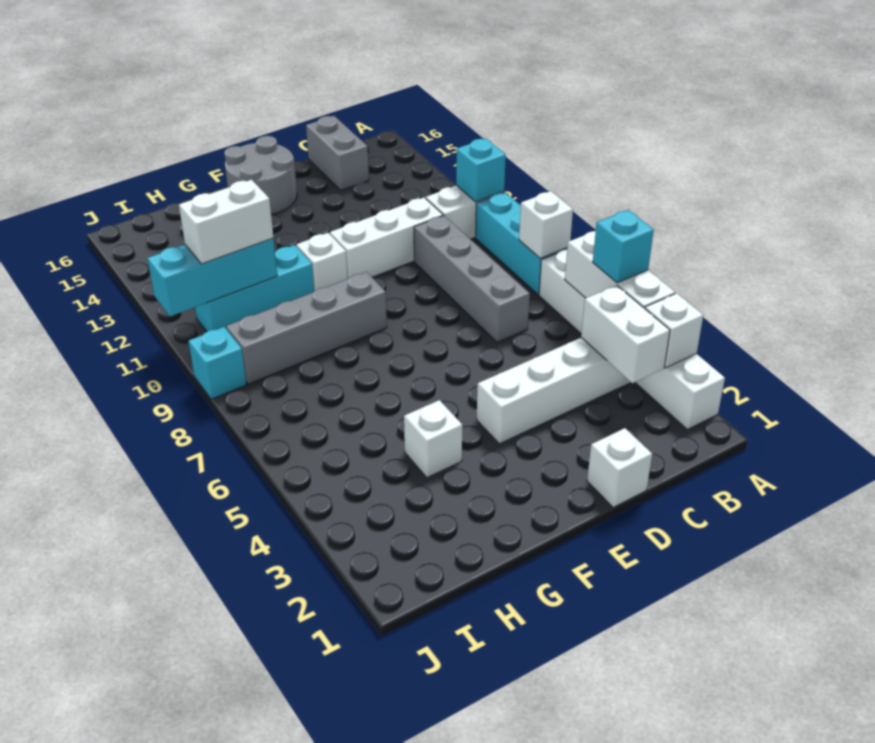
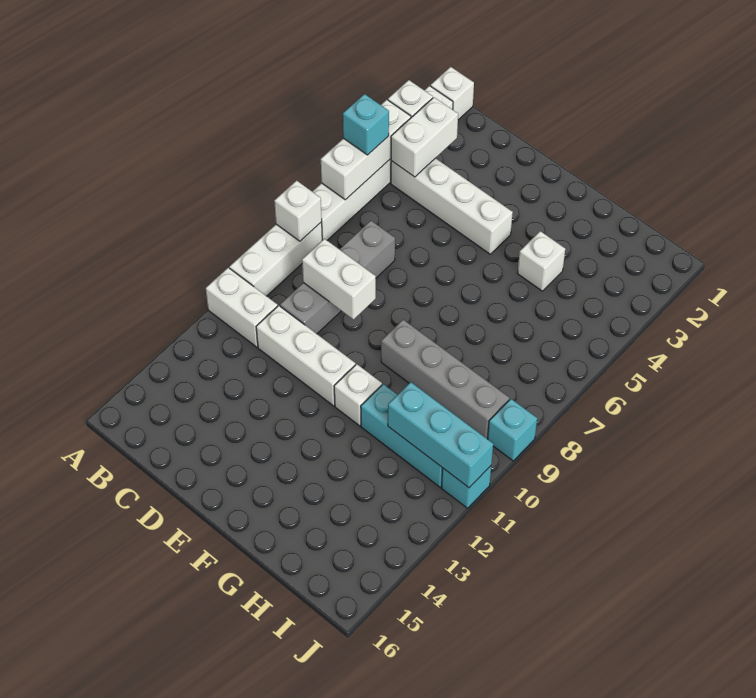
cyan 1x3 brick [476,192,567,295] -> white 1x3 brick [229,222,322,296]
cyan 1x1 brick [456,138,506,202] -> cyan 1x1 brick moved to [442,466,491,508]
grey 1x2 brick [306,116,369,190] -> none
white 1x1 brick [587,428,652,507] -> white 1x1 brick moved to [431,67,474,120]
grey 2x2 round brick [224,136,297,214] -> none
white 1x2 brick [179,180,273,264] -> white 1x2 brick moved to [302,239,376,319]

